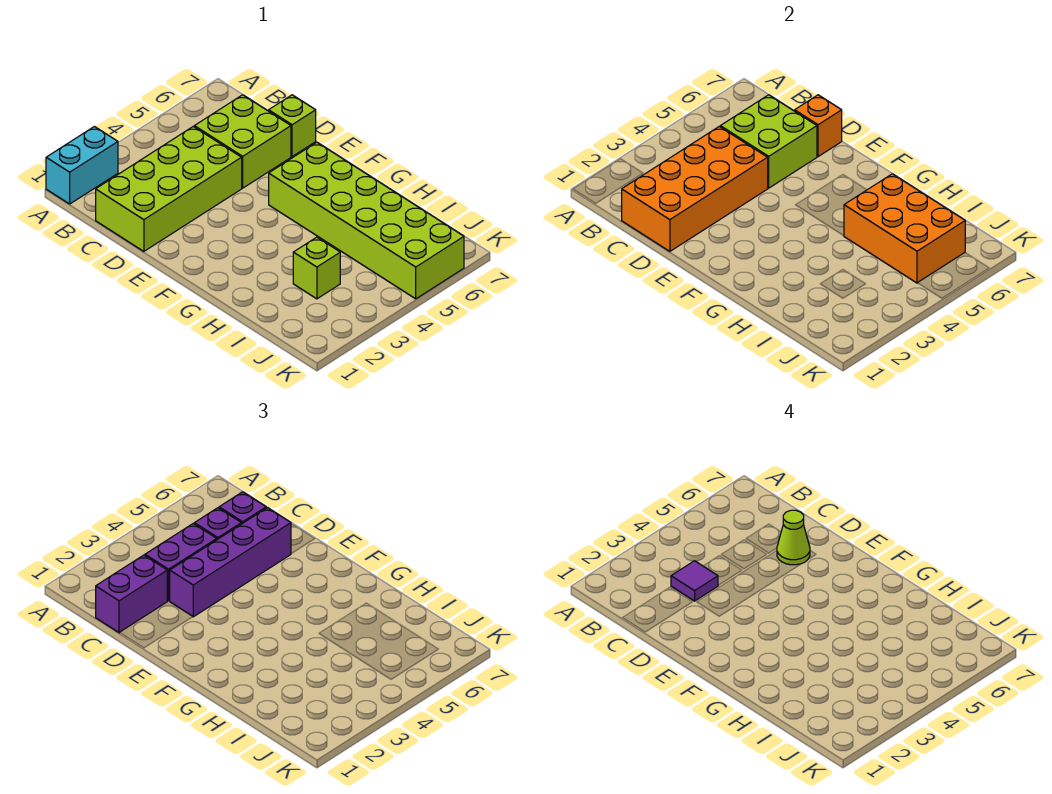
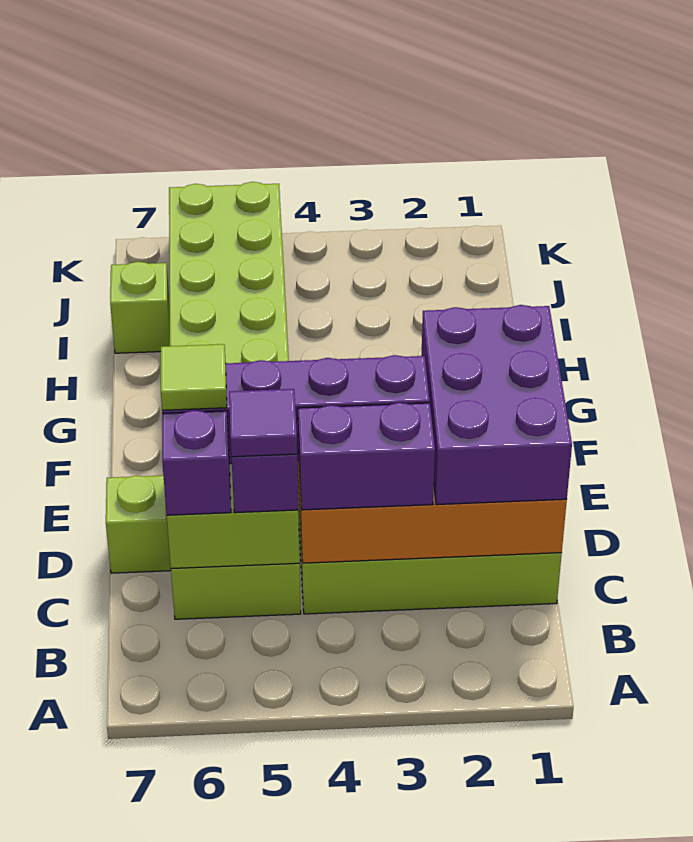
cyan 1x2 brick [46,127,118,204] -> none
purple 1x2 brick [96,555,167,633] -> purple 2x3 brick [421,305,572,505]
purple 1x1 tile [671,561,718,601] -> purple 1x1 tile moved to [229,389,297,457]
lime 1x1 cone [777,510,810,565] -> lime 1x1 tile [161,344,227,410]
orange 1x1 brick [795,95,842,157] -> none
orange 2x3 brick [844,174,965,283] -> none
lime 1x1 brick [293,237,340,299] -> lime 1x1 brick moved to [110,262,170,353]

